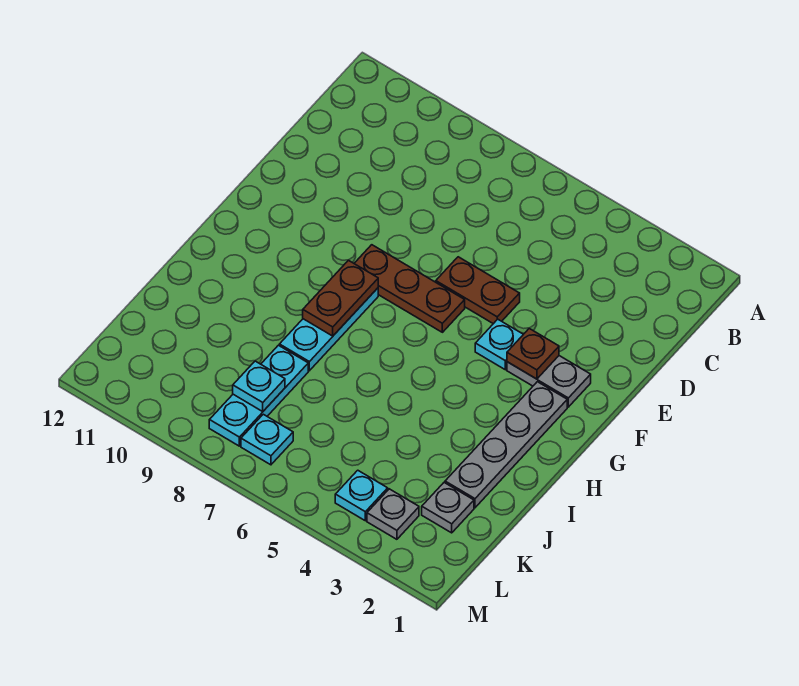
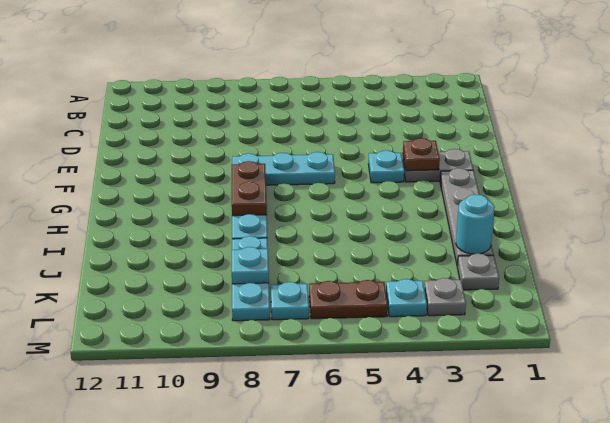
brown 1x2 plate [436,257,520,324] -> brown 1x2 plate moved to [309,280,388,319]
brown 1x3 plate [354,245,465,332] -> cyan 1x3 plate [232,152,335,185]
none -> cyan 1x1 round brick [456,194,495,254]

